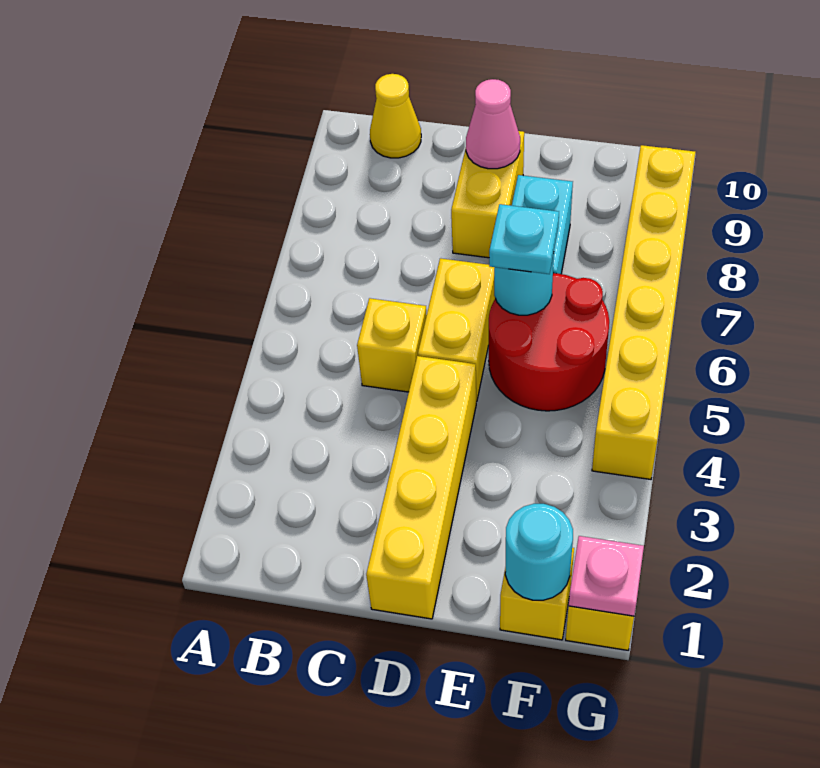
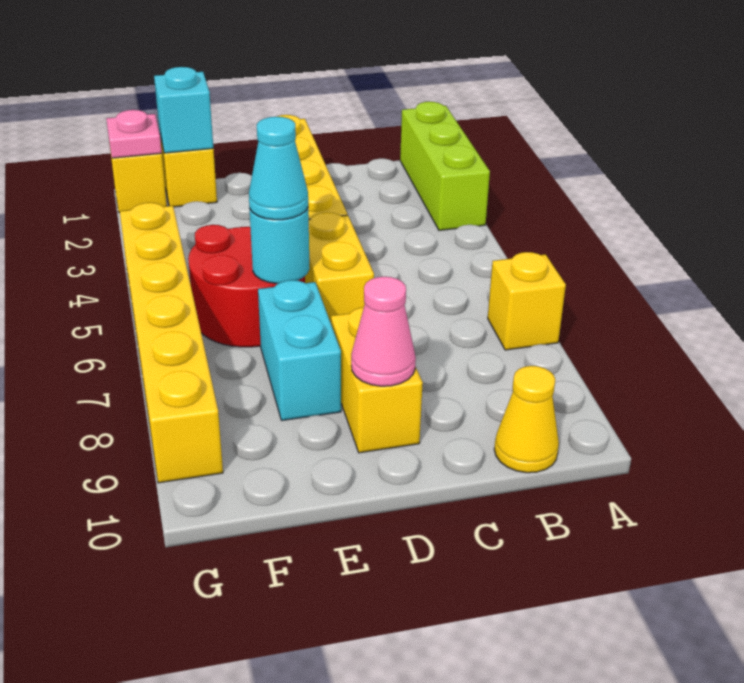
none -> lime 1x3 brick [400,102,490,230]
yellow 1x1 brick [357,298,427,392] -> yellow 1x1 brick moved to [488,252,566,350]
cyan 1x1 plate [489,204,559,274] -> cyan 1x1 cone [249,117,308,220]
cyan 1x1 round brick [505,504,573,600] -> cyan 1x1 brick [154,67,213,153]

